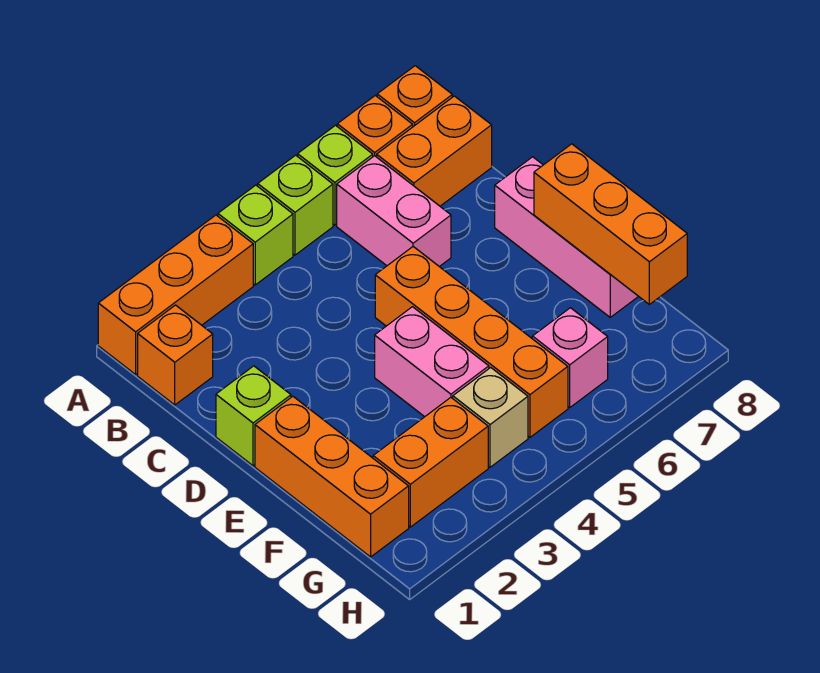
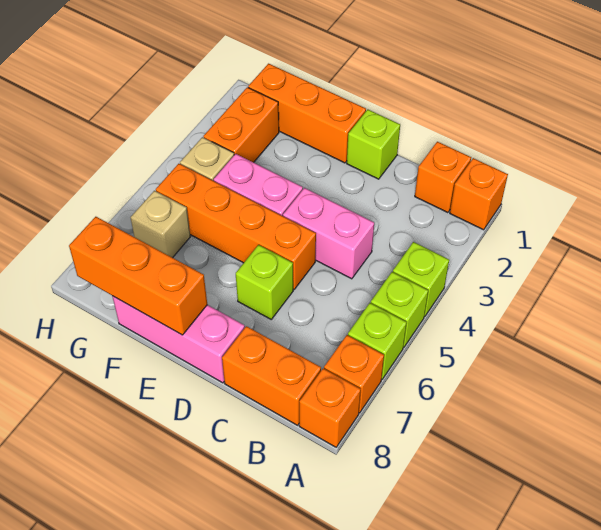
orange 1x3 brick [98,215,253,374] -> orange 1x1 brick [450,158,508,230]
pink 1x2 brick [337,156,451,267] -> pink 1x2 brick moved to [283,188,374,279]
orange 1x2 brick [377,96,492,206] -> orange 1x2 brick turned to [222,326,321,425]
none -> lime 1x1 brick [236,245,293,319]
pink 1x1 brick [532,308,608,407] -> tan 1x1 brick [131,191,190,258]

